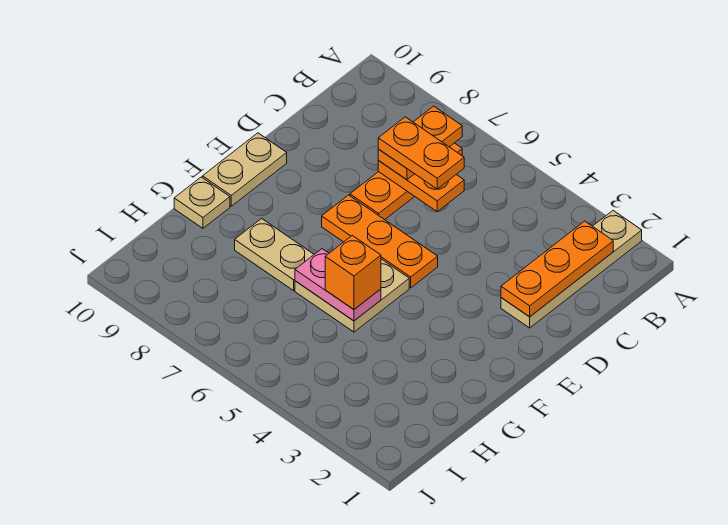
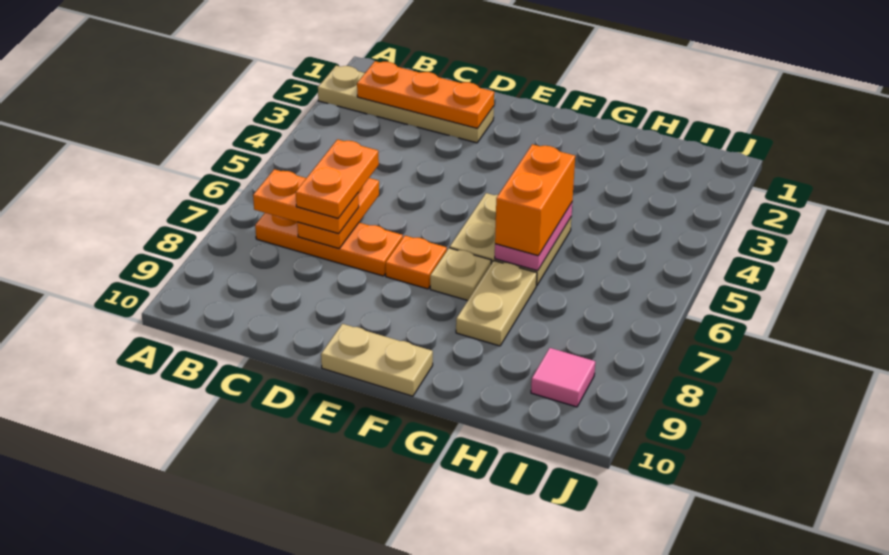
orange 1x3 plate [322,195,438,288] -> orange 1x1 plate [386,236,447,289]
orange 1x1 brick [325,236,381,309] -> orange 1x2 brick [495,144,575,256]
tan 1x1 plate [174,177,230,228] -> tan 1x1 plate moved to [430,248,491,300]
none -> pink 1x1 tile [531,348,595,407]

